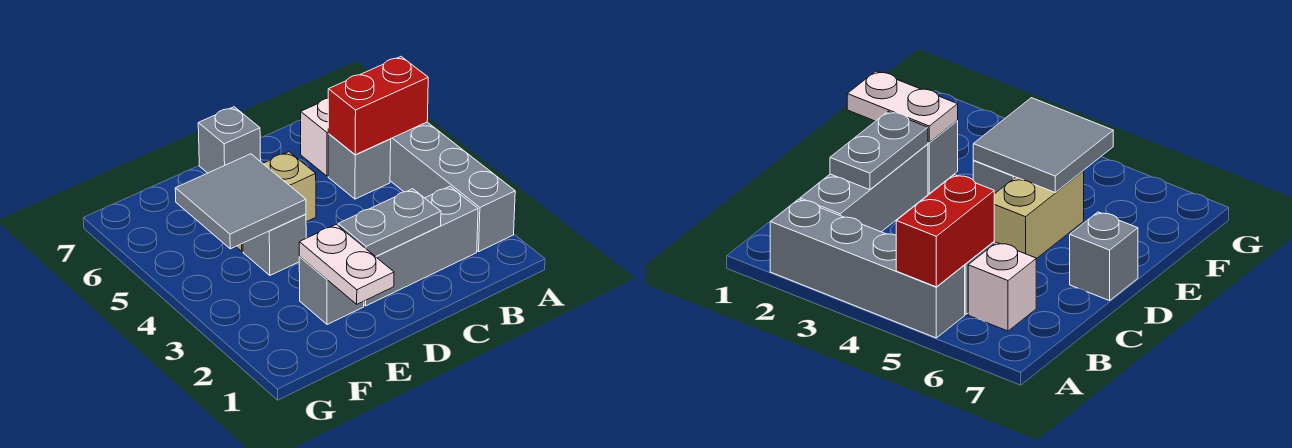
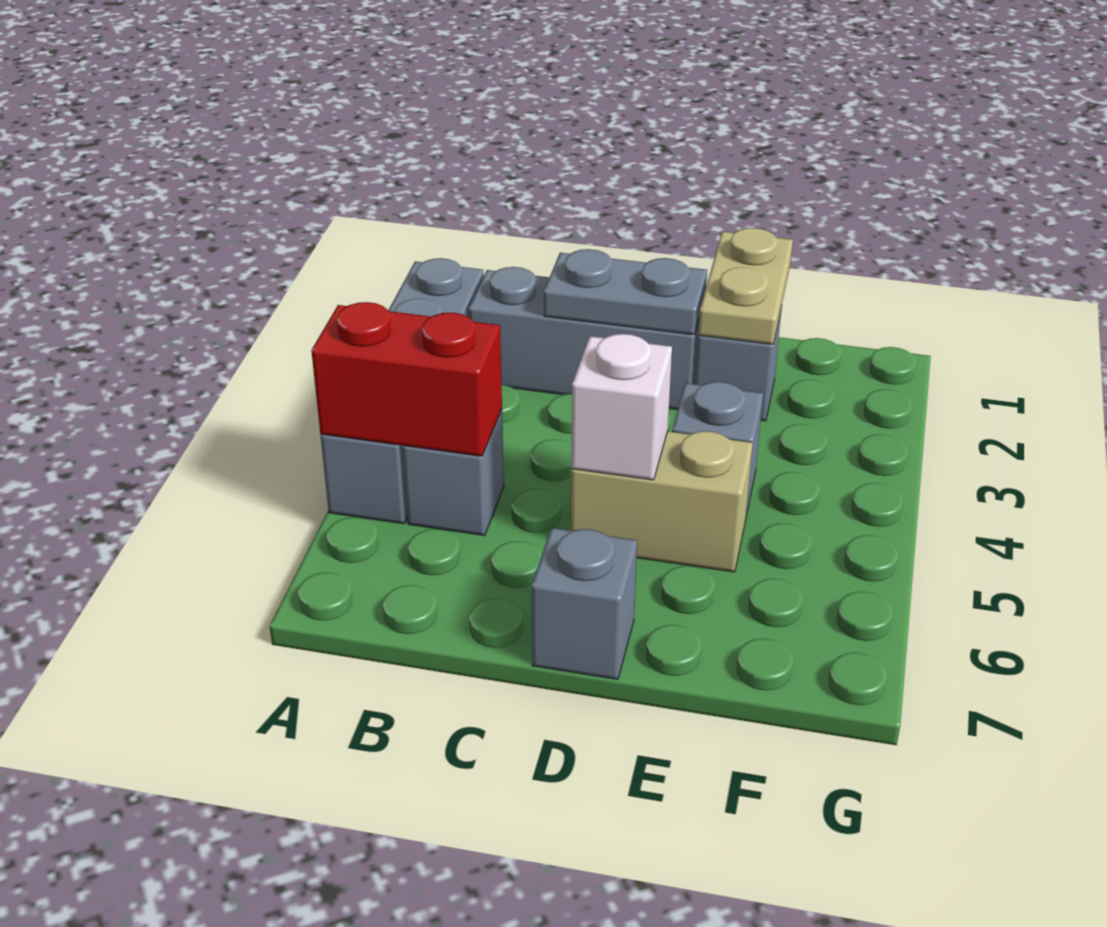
white 1x1 brick [301,98,329,176] -> white 1x1 brick moved to [571,334,672,480]
white 1x2 plate [299,224,394,304] -> tan 1x2 plate [698,228,793,344]
grey 2x2 tile [175,154,306,249] -> none

